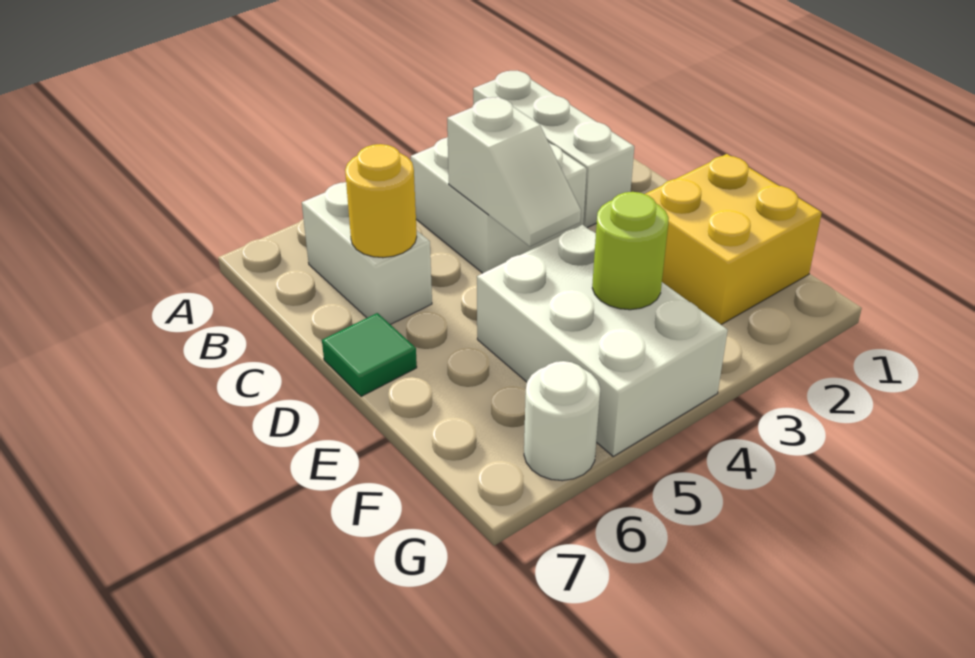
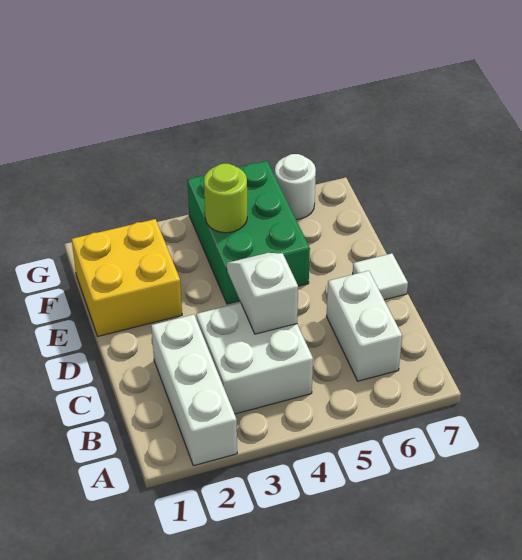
yellow 1x1 round brick [345,144,417,258] -> none
green 1x1 tile [322,313,417,397] -> white 1x1 tile [353,253,408,300]
white 2x3 brick [477,225,728,456] -> green 2x3 brick [187,161,310,304]

